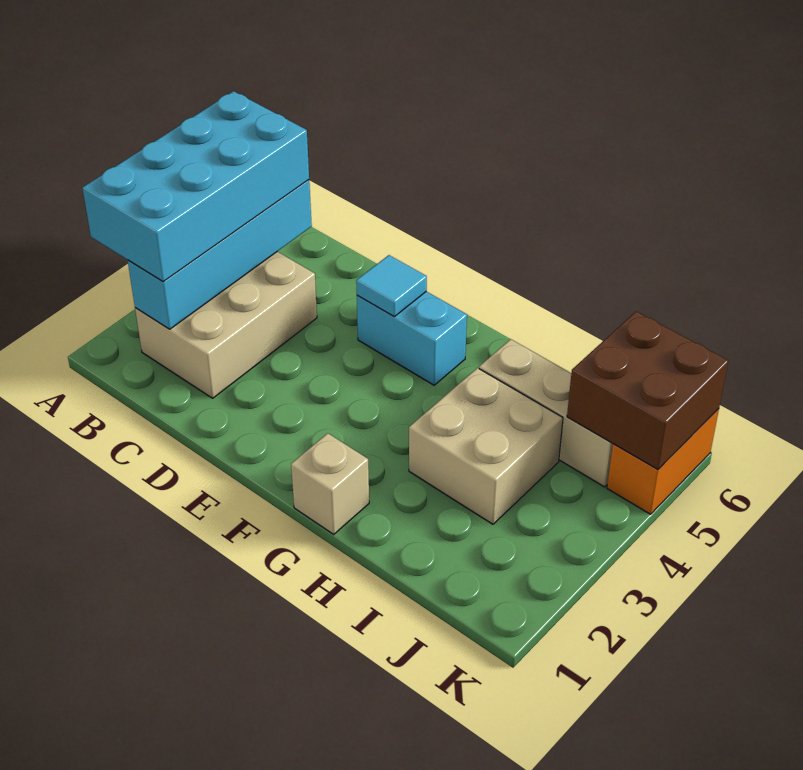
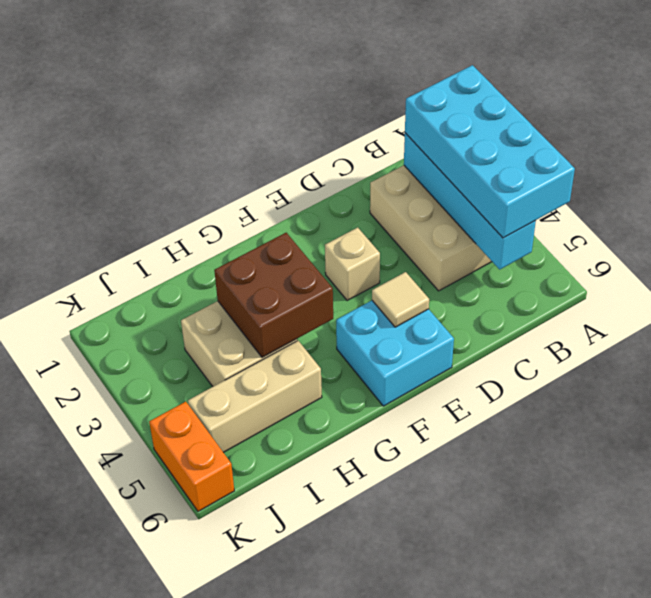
cyan 1x2 brick [357,292,467,385] -> cyan 2x2 brick [336,301,454,406]
cyan 1x1 tile [356,255,427,317] -> tan 1x1 tile [372,272,429,327]
tan 1x1 brick [291,433,369,534] -> tan 1x1 brick moved to [325,227,380,300]
brown 2x2 brick [567,312,728,469] -> brown 2x2 brick moved to [214,233,333,358]

